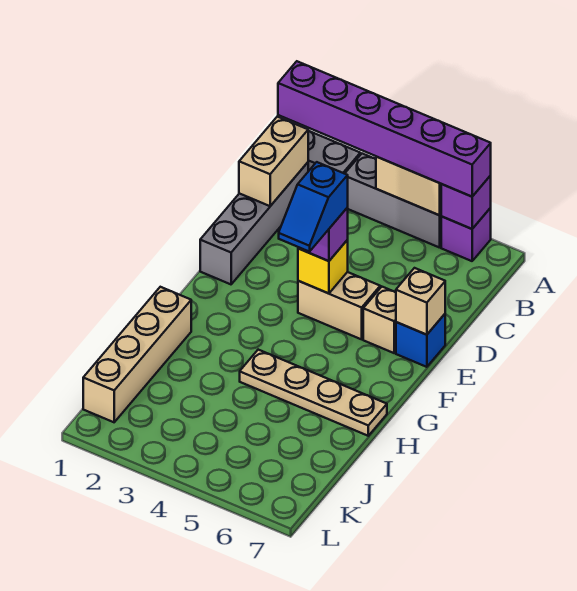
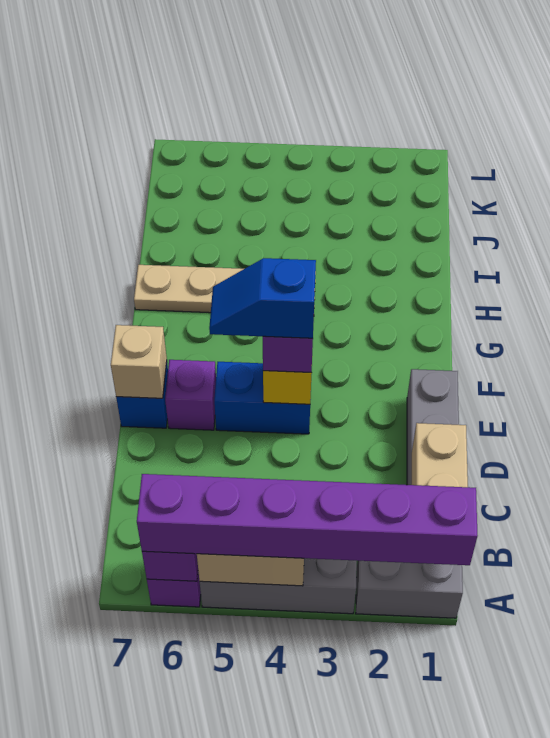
tan 1x2 brick [298,272,380,339] -> blue 1x2 brick [214,362,311,434]
blue 1x2 slope [279,162,348,252] -> blue 1x2 slope turned to [209,258,316,339]
tan 1x1 brick [363,287,396,353] -> purple 1x1 brick [165,360,216,430]
tan 1x4 brick [83,287,191,422] -> none

